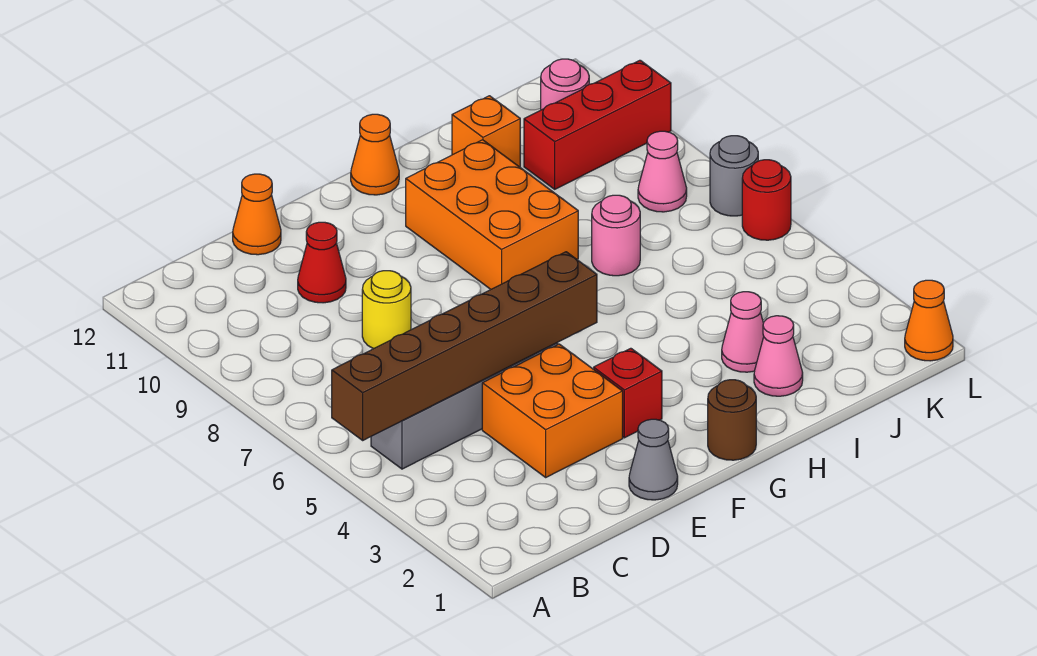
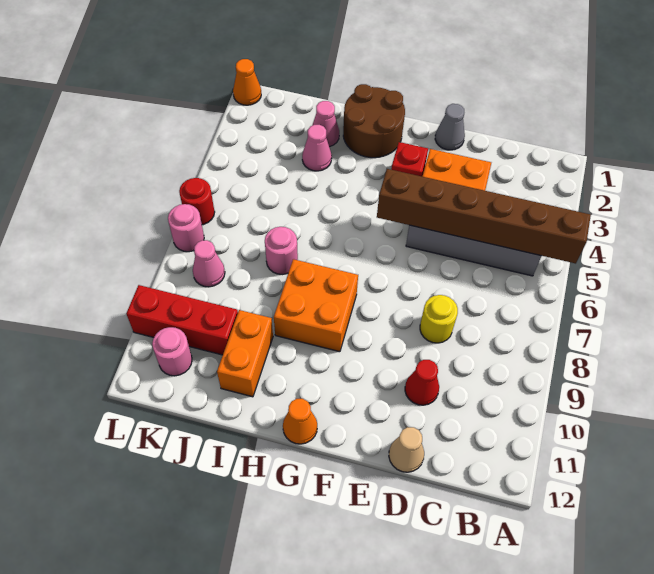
orange 1x1 cone [233,174,281,255] -> tan 1x1 cone [389,427,424,472]
brown 1x1 round brick [708,380,756,460] -> brown 2x2 round brick [343,84,405,158]
orange 2x3 brick [406,140,578,289] -> orange 2x2 brick [274,259,358,352]
orange 1x1 brick [452,96,520,167] -> orange 1x2 brick [217,310,273,397]
grey 1x1 round brick [710,136,758,216] -> pink 1x1 round brick [168,204,204,252]

